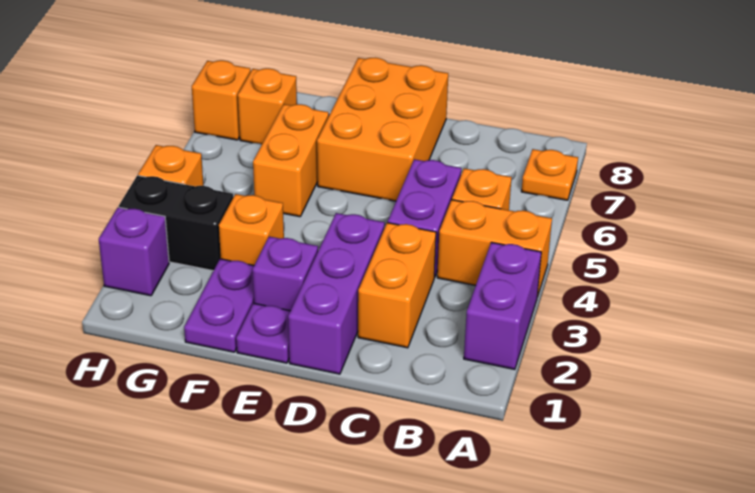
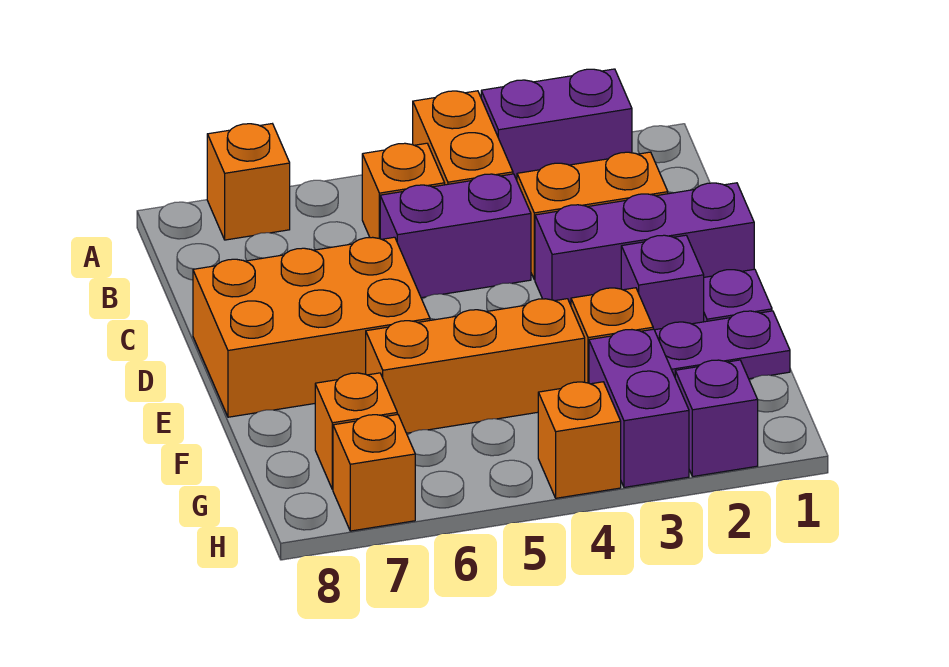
orange 1x1 plate [521,149,578,200] -> orange 1x1 brick [207,124,290,240]
orange 1x2 brick [253,104,329,217] -> orange 1x3 brick [366,299,585,433]
black 1x2 brick [119,175,233,271] -> purple 1x2 brick [589,329,689,487]

